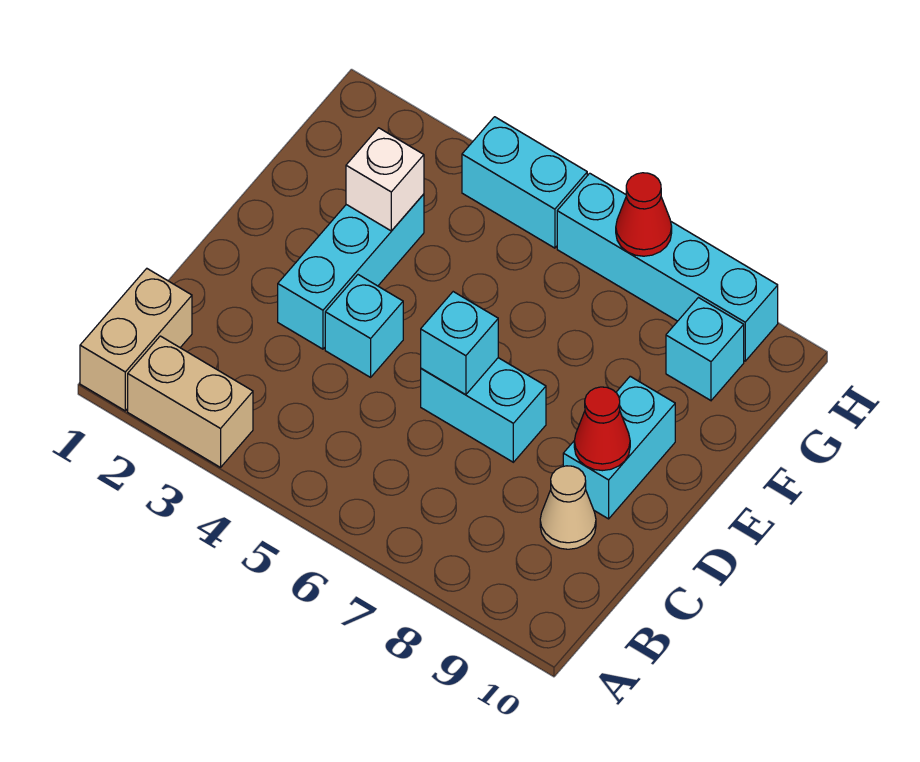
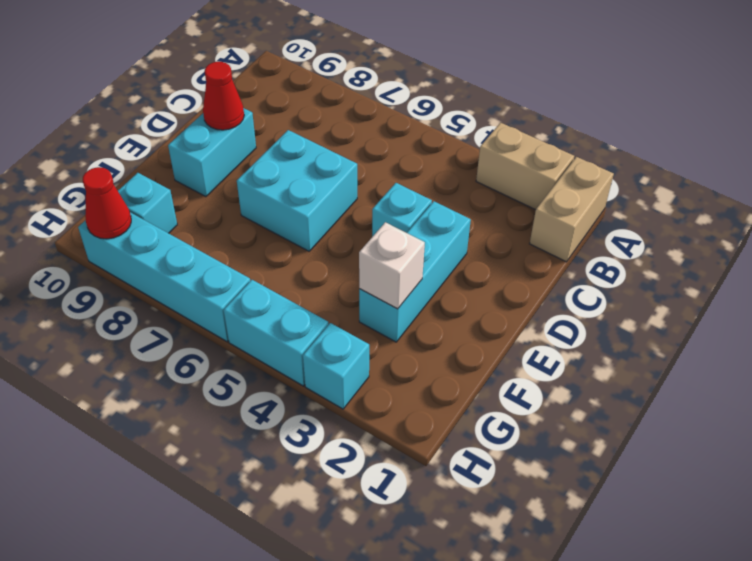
tan 1x1 cone [540,466,596,549] -> none
cyan 1x2 brick [421,358,546,462] -> cyan 2x2 brick [237,130,357,251]
cyan 1x1 brick [421,292,498,395] -> cyan 1x1 brick moved to [303,323,369,409]
red 1x1 cone [616,173,672,256] -> red 1x1 cone moved to [83,167,131,239]

